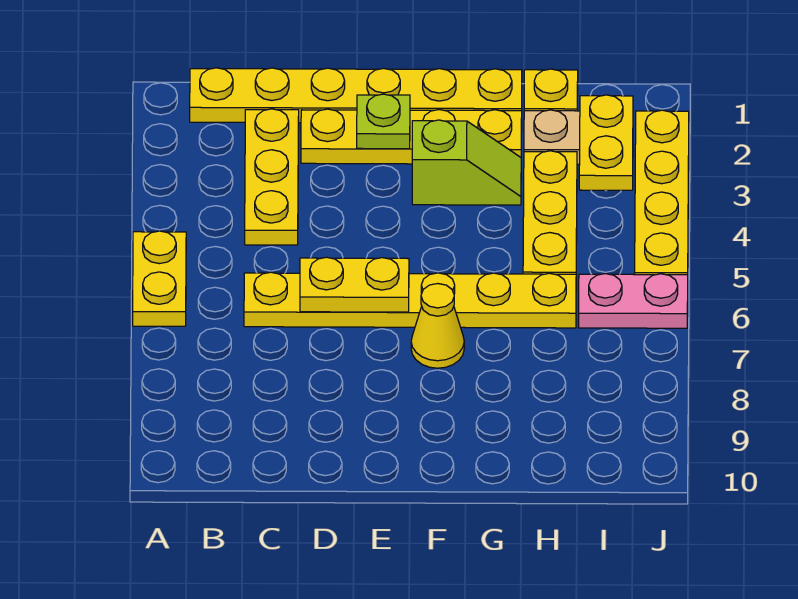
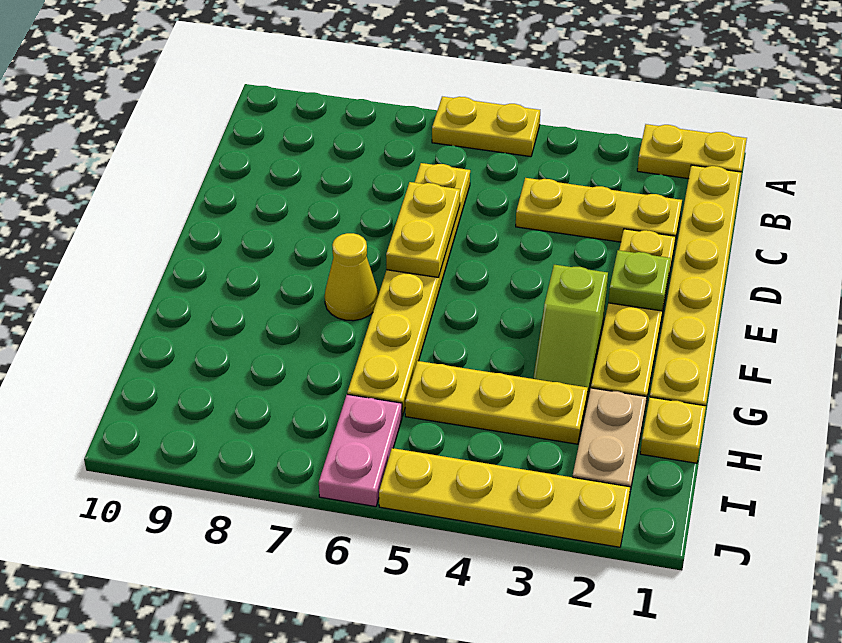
yellow 1x2 plate [579,95,633,190] -> yellow 1x2 plate moved to [637,124,747,179]

